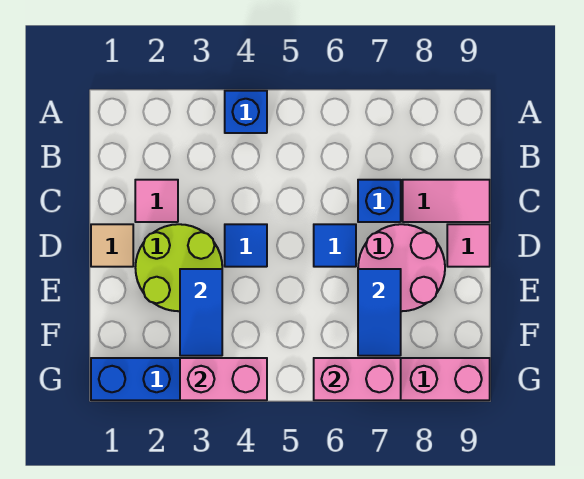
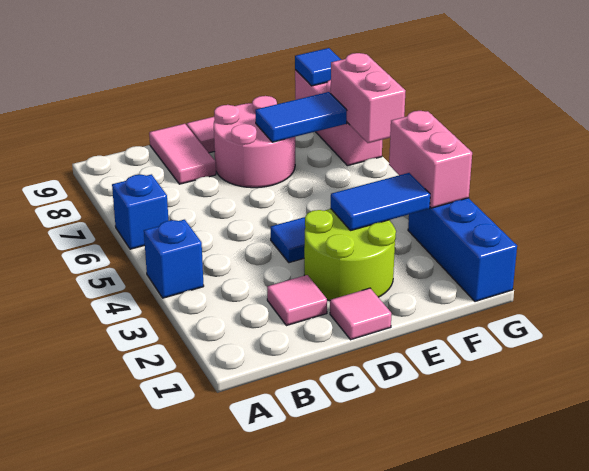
blue 1x1 brick [358,180,401,222] -> blue 1x1 brick moved to [112,174,168,249]
tan 1x1 tile [91,224,133,267] -> pink 1x1 tile [330,288,392,340]
blue 1x1 tile [314,224,356,267] -> blue 1x1 tile moved to [295,48,341,86]

